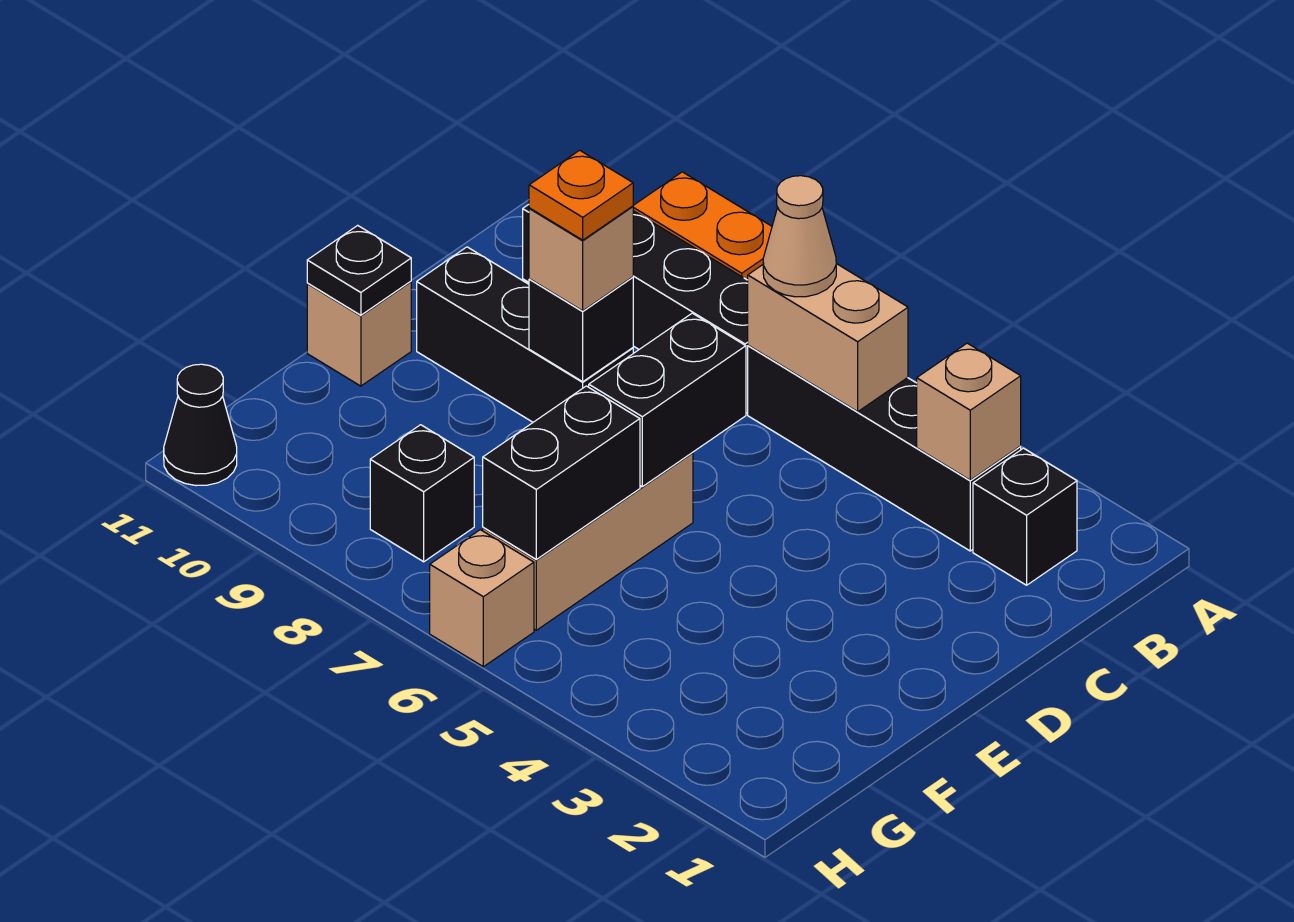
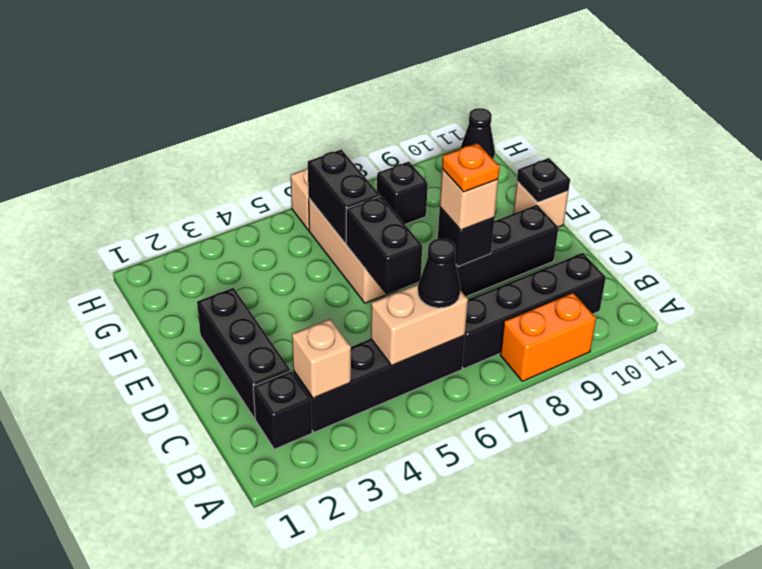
tan 1x1 cone [763,176,836,297] -> black 1x1 cone [418,239,460,308]
none -> black 1x3 brick [197,288,290,419]

